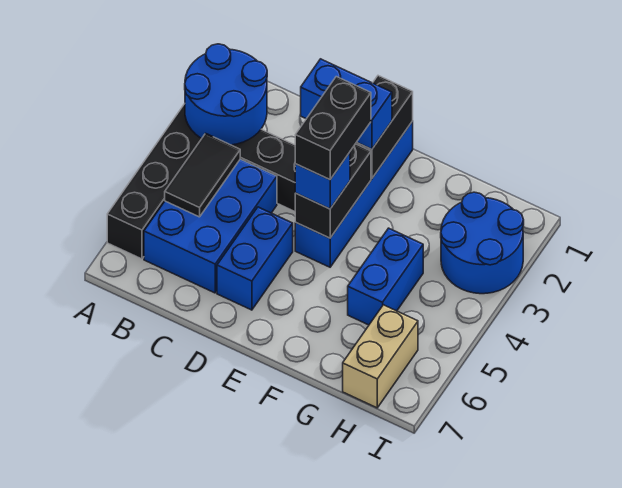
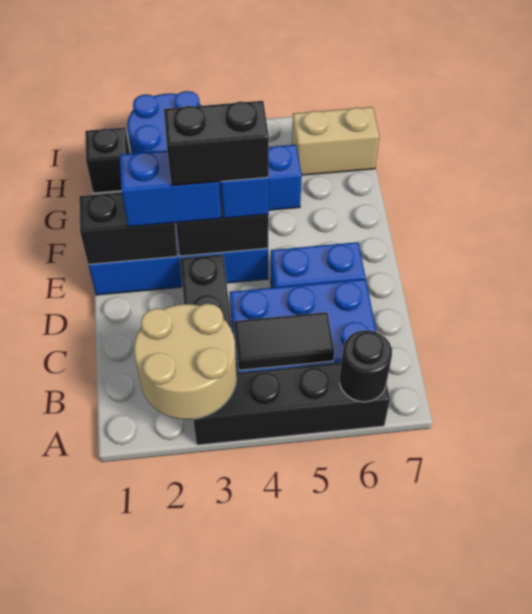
blue 2x2 round brick [185,44,267,145] -> tan 2x2 round brick [134,304,236,419]
none -> black 1x1 round brick [340,330,392,402]
blue 1x2 brick [301,59,392,149] -> blue 1x2 brick turned to [120,150,221,227]
none -> black 1x1 brick [85,127,130,193]

